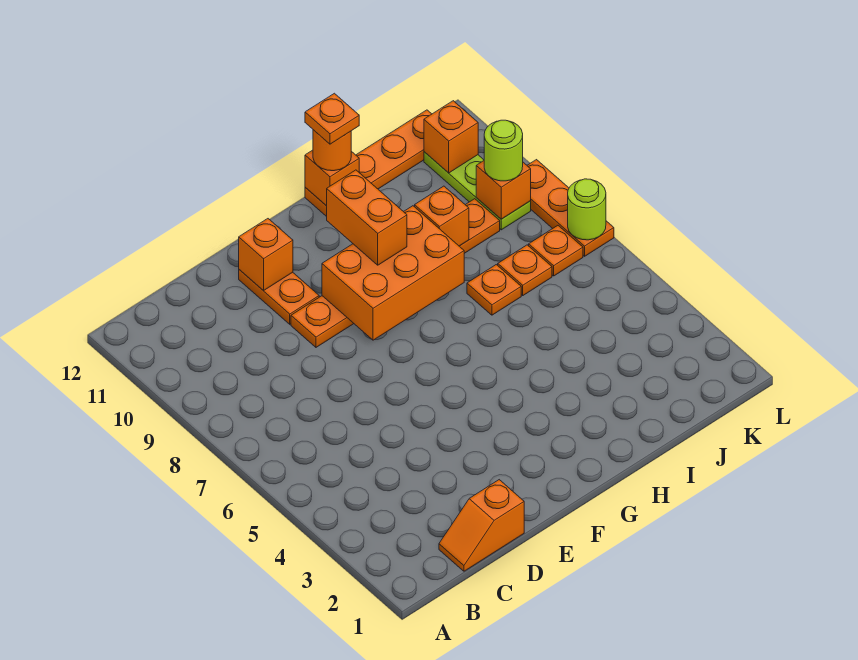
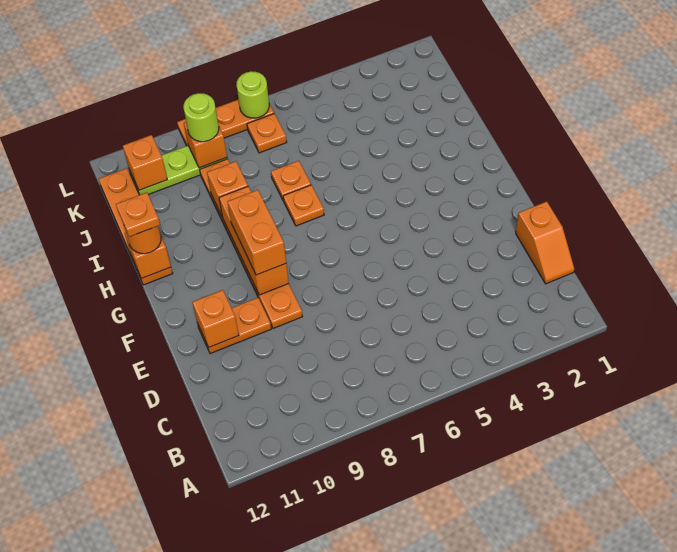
orange 2x3 brick [322,206,464,340] -> orange 1x3 brick [219,187,289,295]
orange 1x2 brick [327,170,407,265] -> orange 1x2 brick turned to [228,190,286,275]
orange 1x1 plate [498,245,552,295] -> orange 1x1 plate moved to [283,185,324,226]

